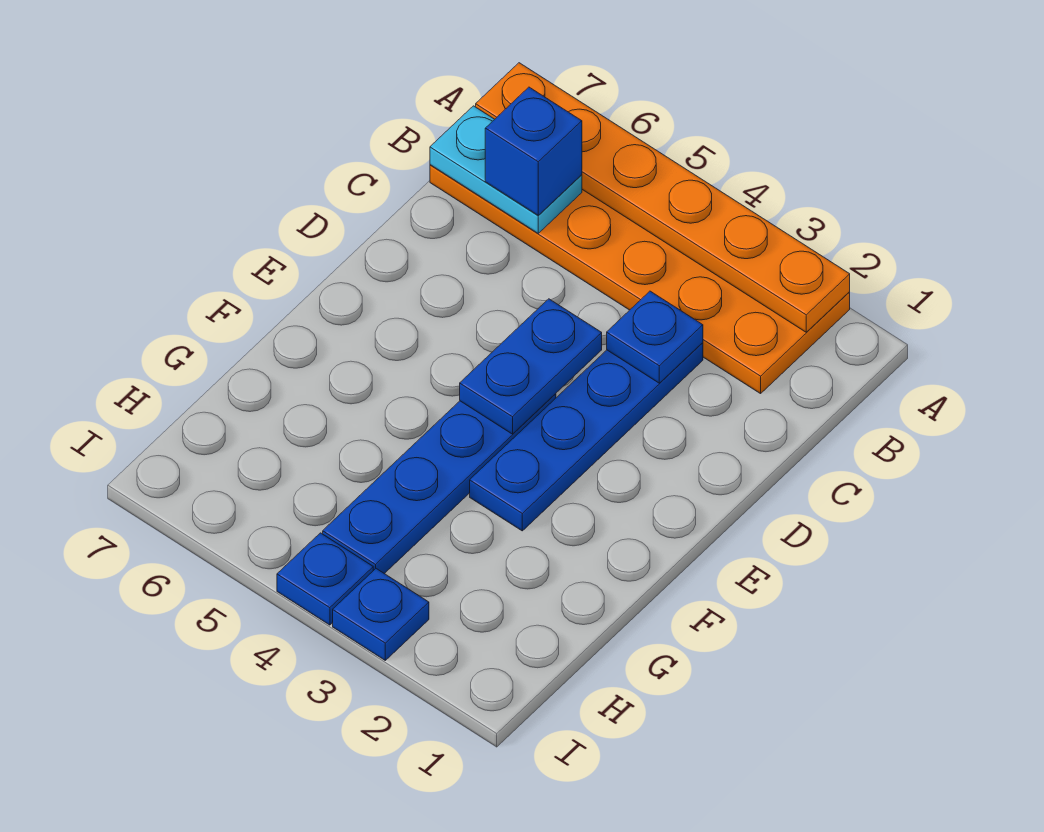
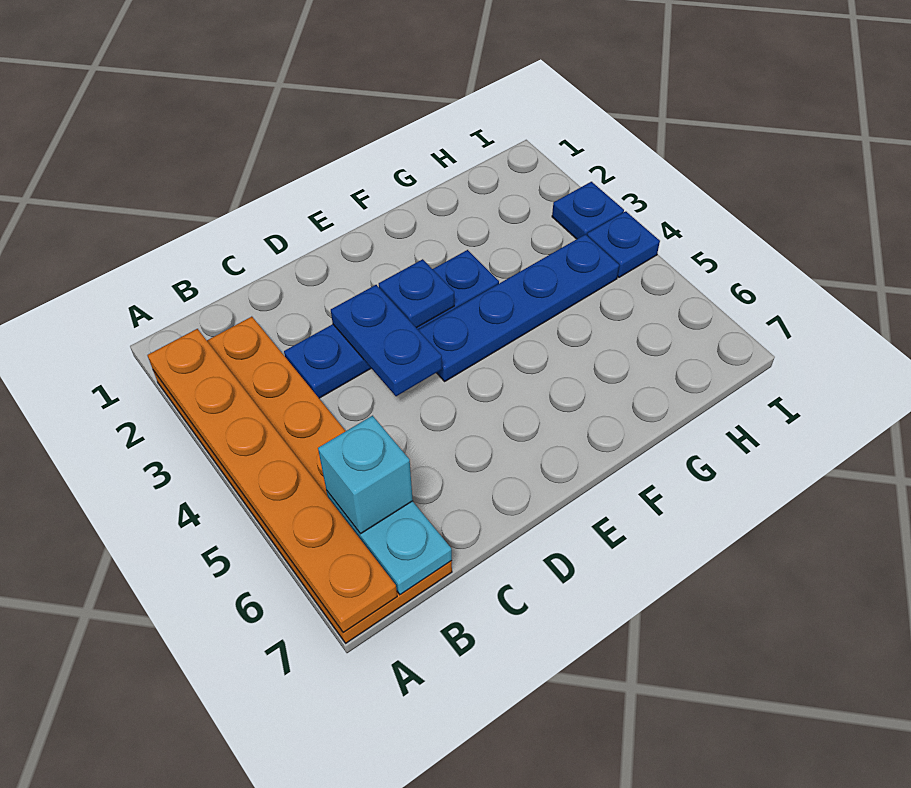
blue 1x1 brick [485,87,582,216] -> cyan 1x1 brick [318,416,413,534]
blue 1x1 plate [607,291,703,383] -> blue 1x1 plate moved to [379,259,454,328]
blue 1x2 plate [460,299,602,434] -> blue 1x2 plate turned to [331,285,442,396]

